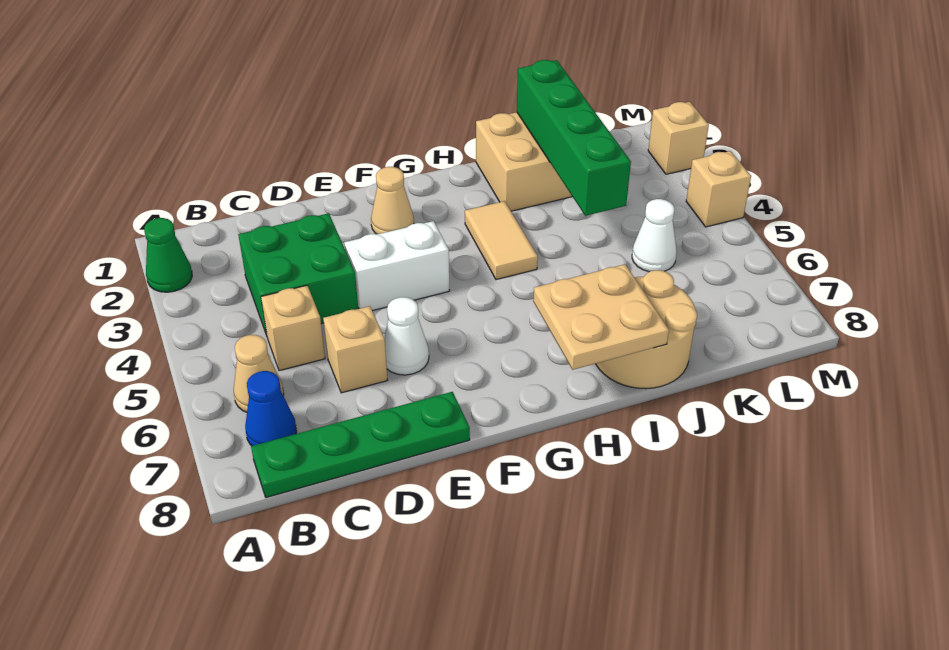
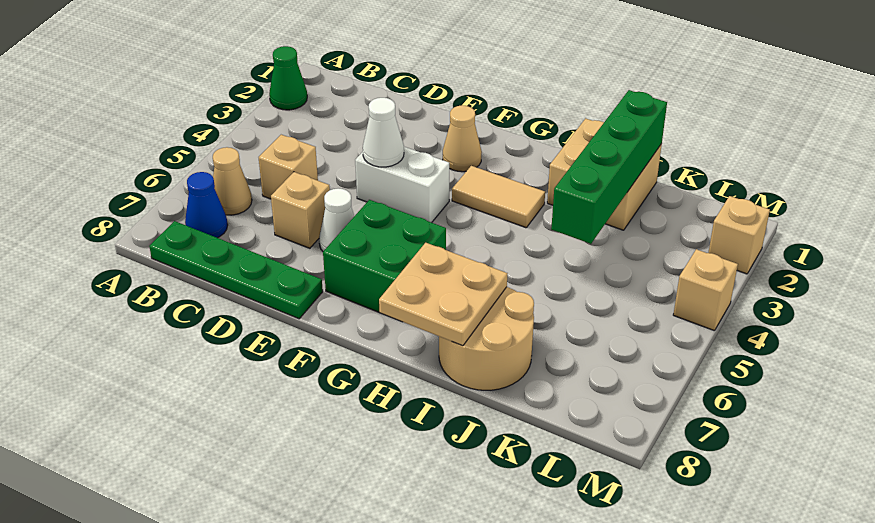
green 2x2 brick [238,213,358,335] -> green 2x2 brick moved to [323,200,446,312]
tan 1x2 tile [465,201,538,280] -> tan 1x2 tile turned to [452,166,545,228]
white 1x1 cone [632,199,677,272] -> white 1x1 cone moved to [363,98,404,167]

